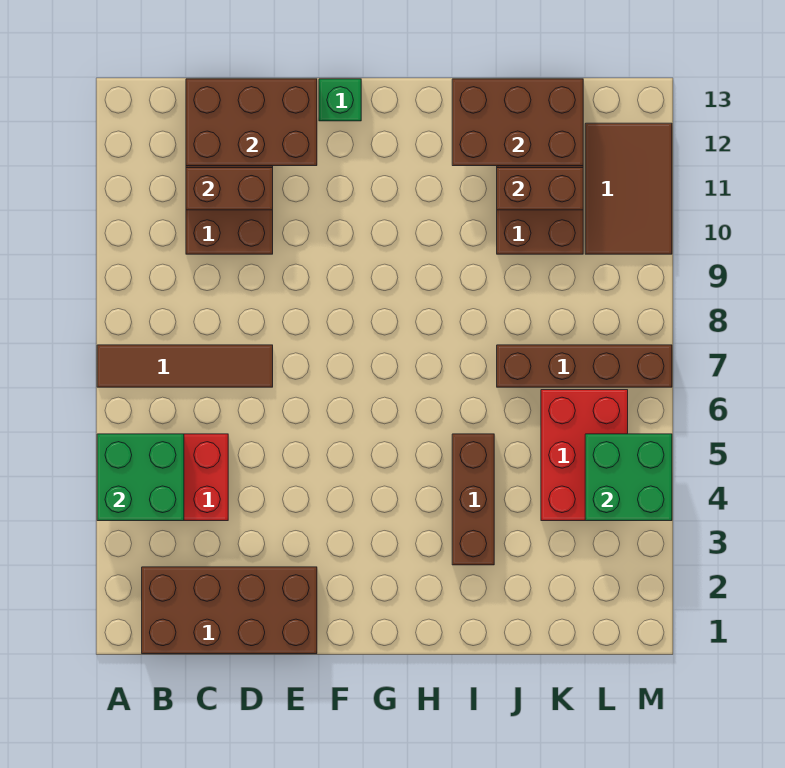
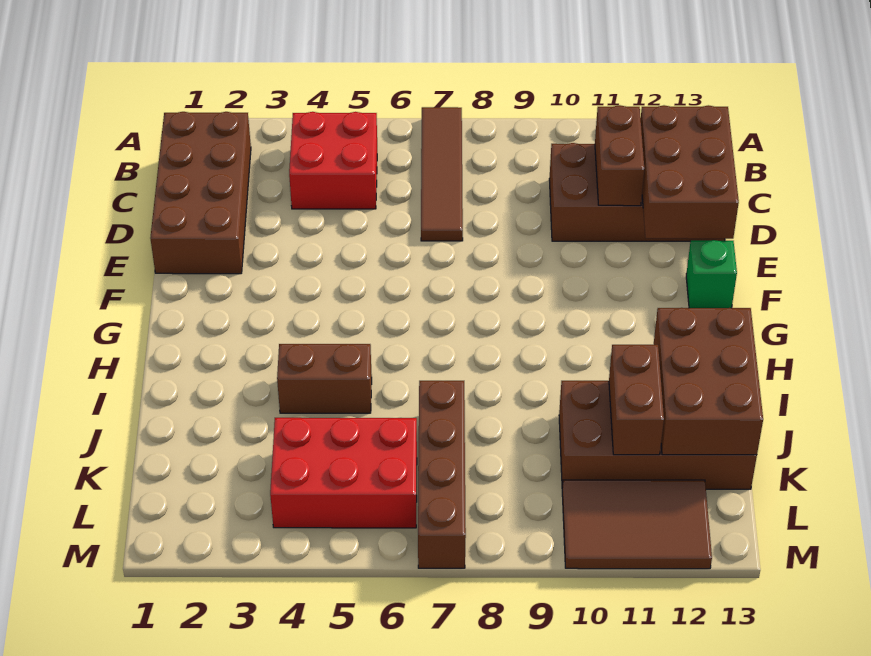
green 2x2 brick [97,434,184,521] -> none
brown 1x3 brick [452,434,494,565] -> brown 1x2 brick [277,344,372,413]
green 2x2 brick [585,434,672,521] -> none

